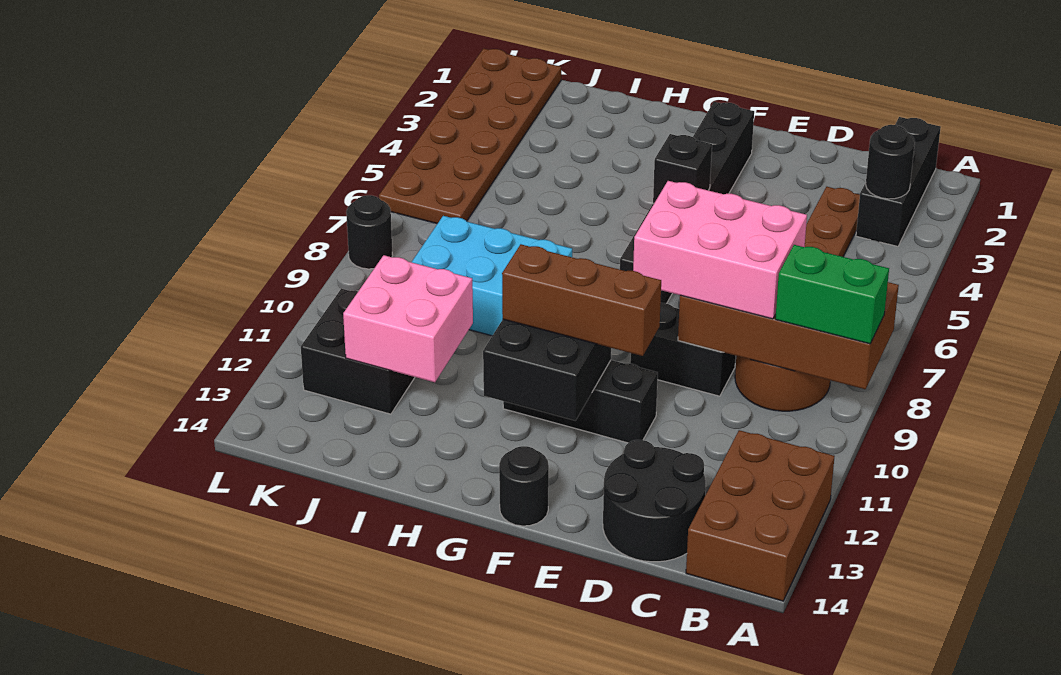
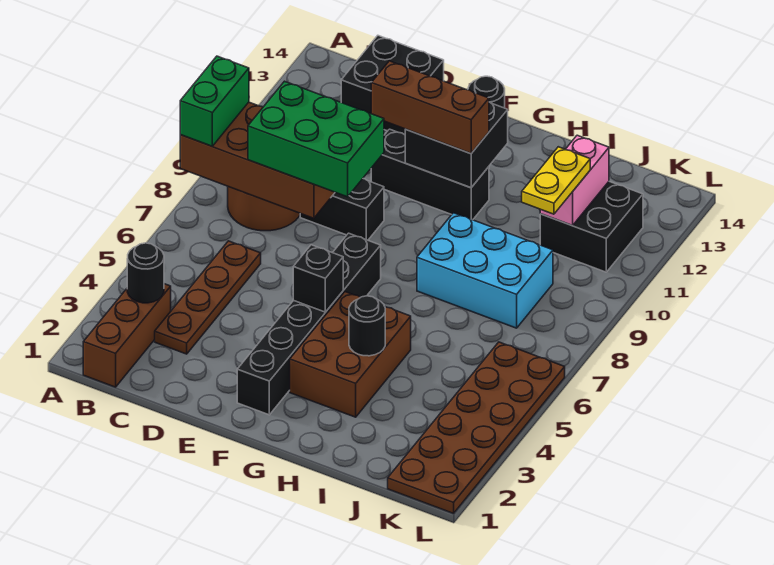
green 1x2 brick [775,245,889,344] -> green 1x2 brick turned to [180,56,249,146]
brown 2x3 brick [686,430,835,601] -> brown 2x3 brick moved to [290,292,411,417]
black 1x3 brick [856,117,941,246] -> brown 1x3 brick [83,284,171,387]
pink 2x3 brick [633,181,807,319] -> green 2x3 brick [248,81,384,197]
black 2x2 round brick [603,440,706,562] -> black 2x2 brick [341,36,444,135]
pink 2x2 brick [343,255,473,382] -> pink 1x2 brick [540,135,609,225]
none -> yellow 1x2 plate [522,147,590,214]
black 1x1 round brick [346,195,393,269] -> black 1x1 round brick moved to [349,296,385,356]

